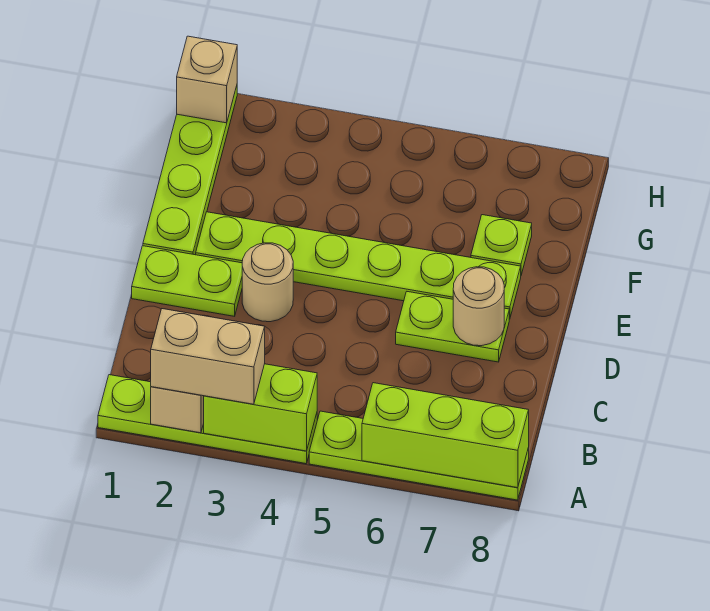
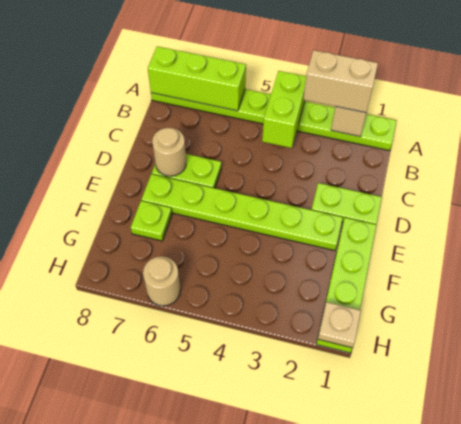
lime 1x2 brick [204,364,317,451] -> lime 1x2 brick turned to [262,71,306,148]
tan 1x1 round brick [242,243,293,322] -> tan 1x1 round brick moved to [143,256,181,306]
tan 1x1 brick [177,36,237,123] -> tan 1x1 plate [318,302,361,348]

